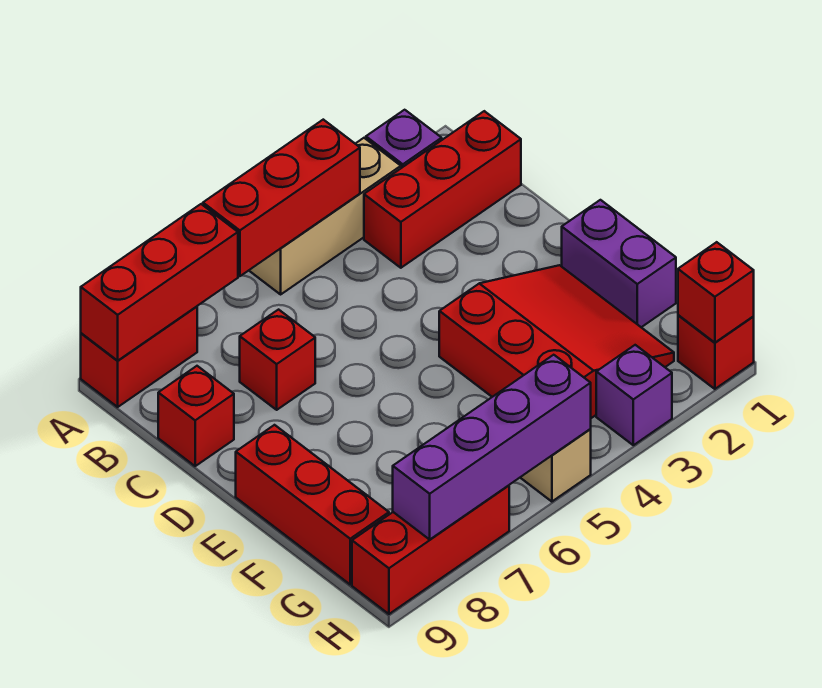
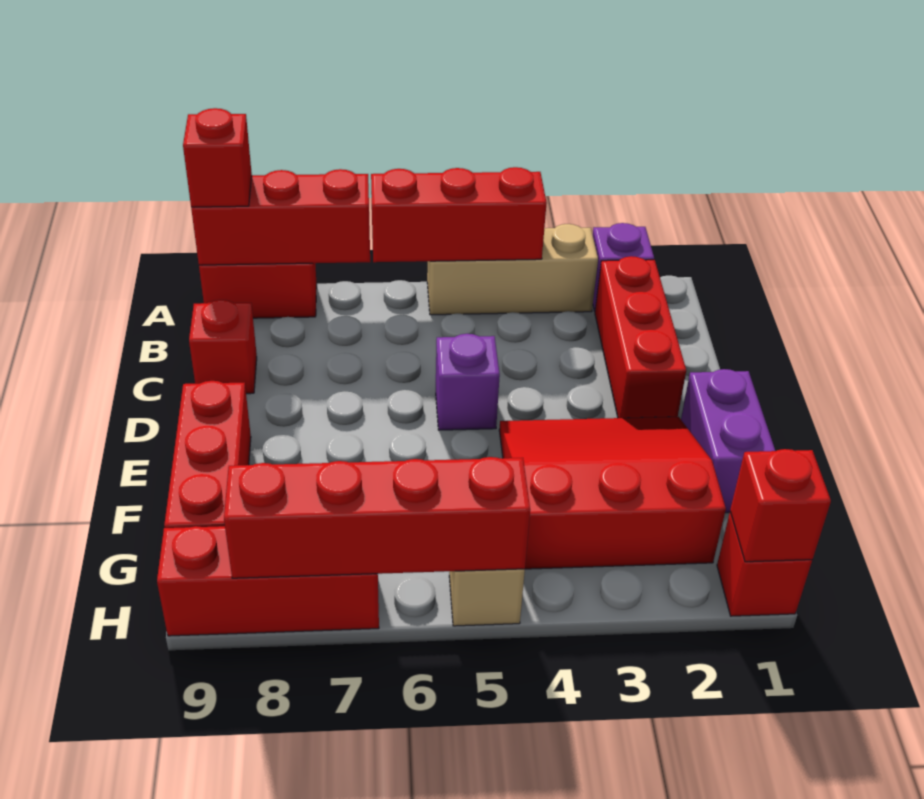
red 1x3 brick [364,111,521,268] -> red 1x3 brick turned to [595,256,686,418]
red 1x1 brick [240,310,315,410] -> red 1x1 brick moved to [183,108,252,207]
red 3x3 slope [439,265,674,418] -> red 3x3 slope turned to [499,417,726,569]
purple 1x1 brick [596,345,672,445] -> purple 1x1 brick moved to [436,334,500,430]
purple 1x4 brick [393,355,591,539] -> red 1x4 brick [224,457,530,578]

